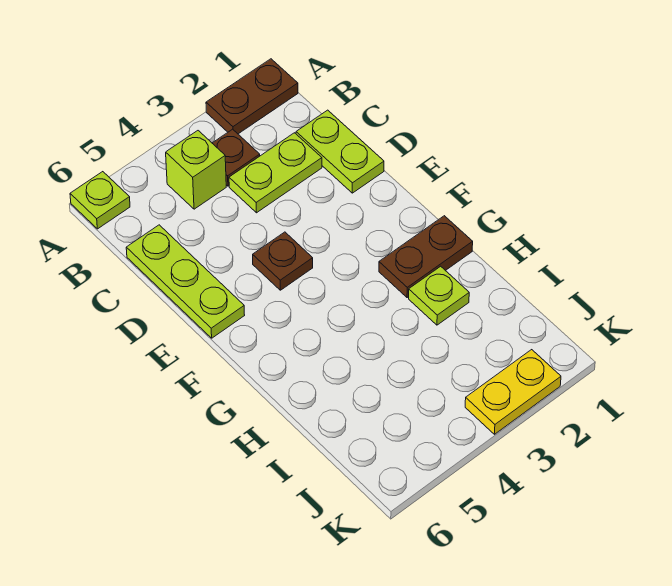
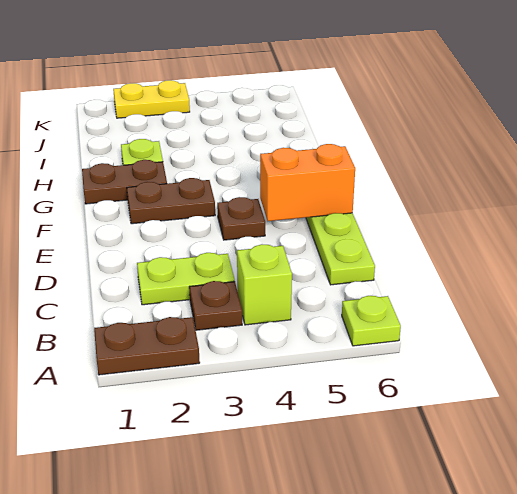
lime 1x2 plate [296,110,384,193] -> none
none -> orange 1x2 brick [260,144,355,221]
none -> brown 1x2 plate [127,178,215,224]

